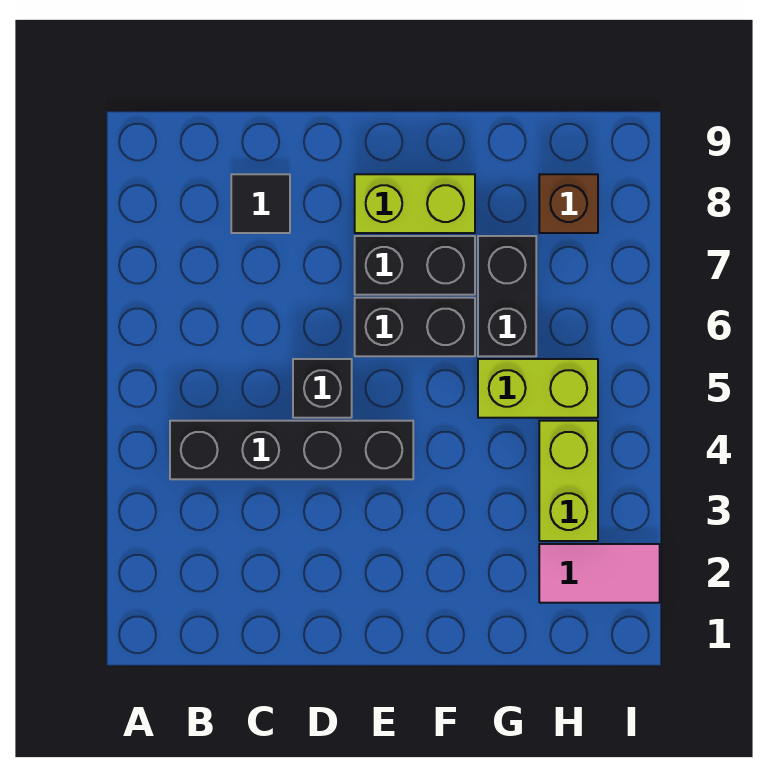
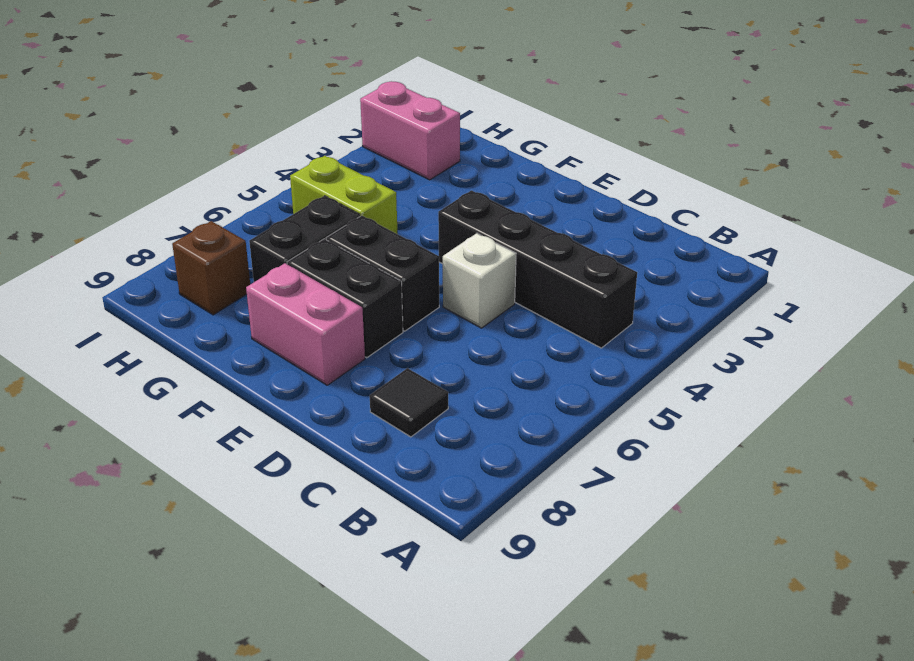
black 1x1 brick [293,359,352,418] -> white 1x1 brick [443,233,516,328]
lime 1x2 brick [355,174,475,233] -> pink 1x2 brick [246,263,365,385]
pink 1x2 tile [539,544,660,603] -> pink 1x2 brick [360,82,460,180]
lime 1x2 brick [539,421,598,541] -> none

